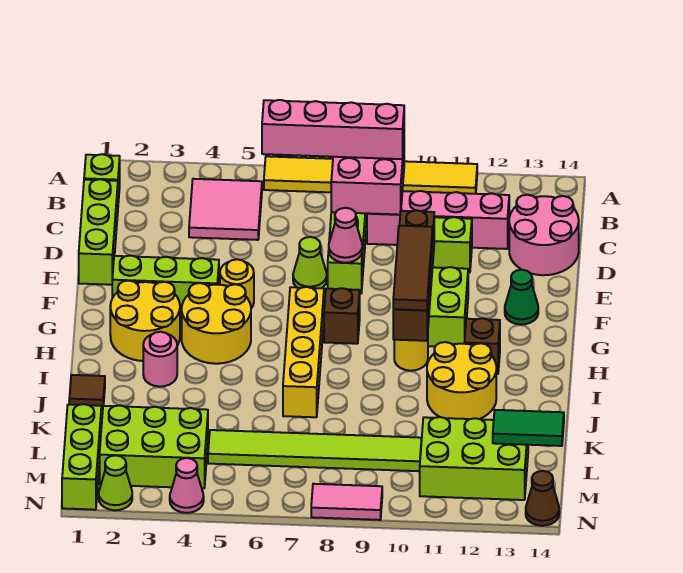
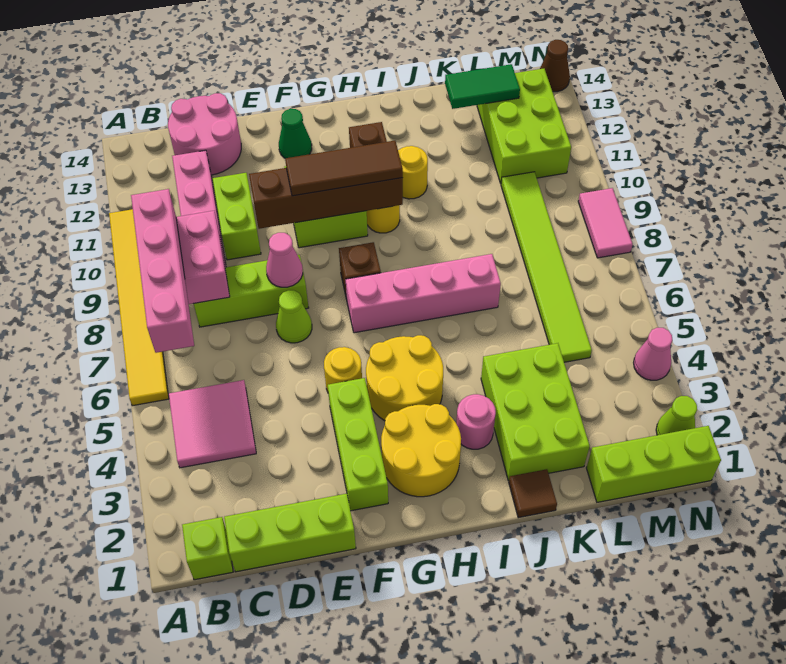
yellow 1x4 brick [283,287,324,417] -> pink 1x4 brick [345,254,501,333]
yellow 2x2 round brick [427,342,496,419] -> yellow 1x1 round brick [398,146,428,199]
lime 2x3 brick [100,405,208,488] -> lime 2x3 brick moved to [481,343,590,481]
green 1x2 tile [493,410,564,446] -> green 1x2 tile turned to [445,64,520,109]

